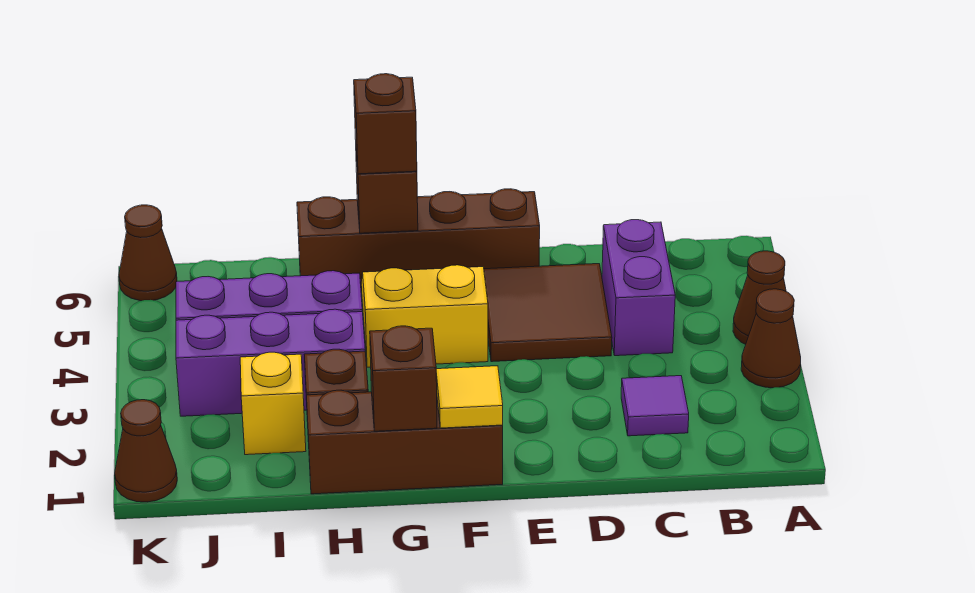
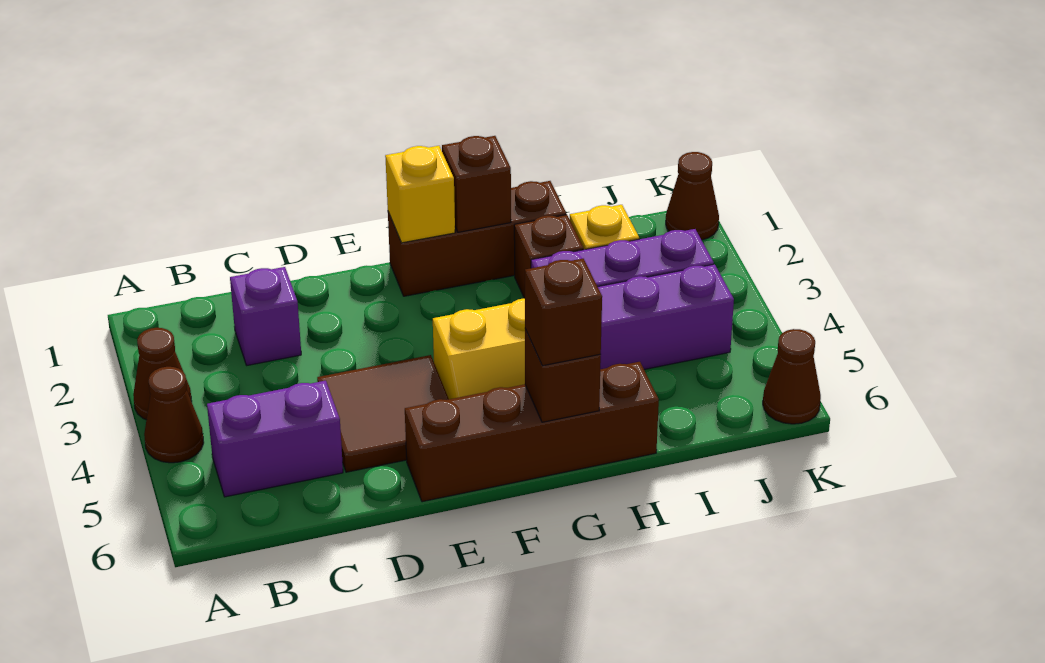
purple 1x1 tile [621,376,689,436] -> purple 1x1 brick [230,267,301,365]
purple 1x2 brick [602,220,675,356] -> purple 1x2 brick turned to [207,381,343,497]
yellow 1x1 tile [436,366,503,428] -> yellow 1x1 brick [385,146,455,243]

